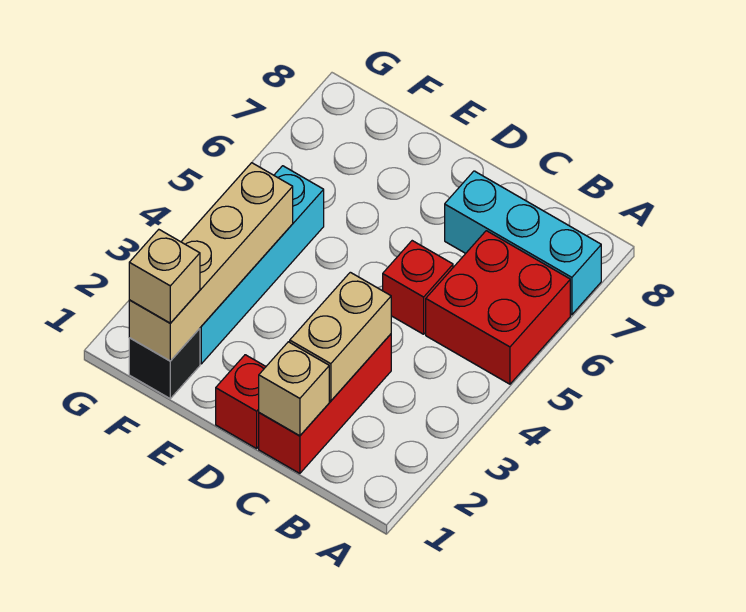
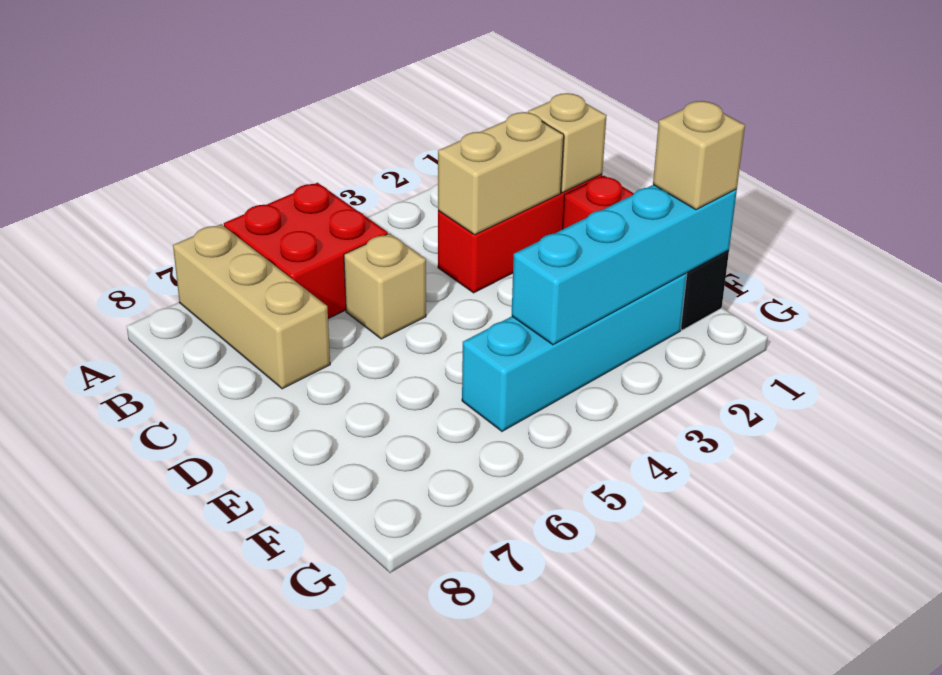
cyan 1x3 brick [445,171,601,315] -> tan 1x3 brick [173,224,330,389]
red 1x1 brick [383,241,453,334] -> tan 1x1 brick [344,233,426,339]
tan 1x4 brick [129,163,293,361] -> cyan 1x4 brick [512,185,737,345]

